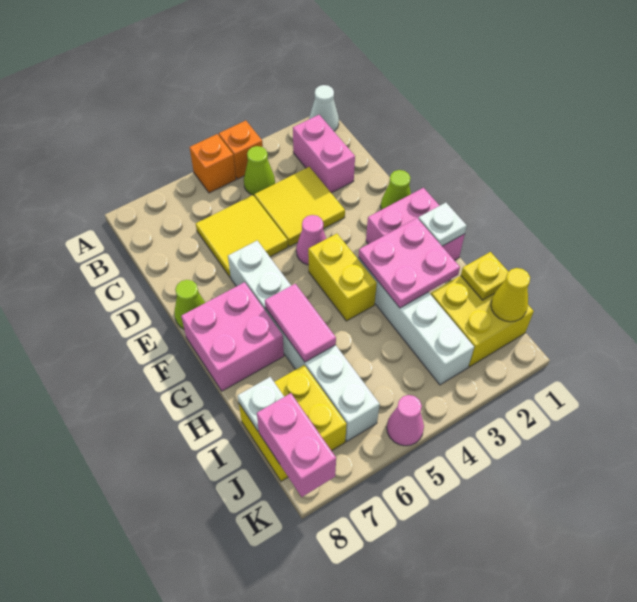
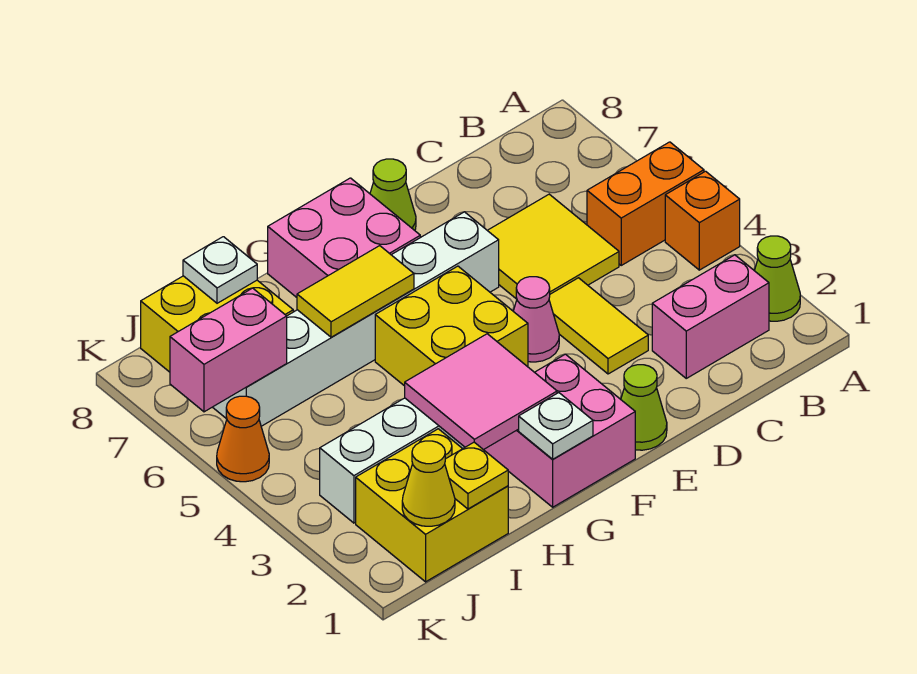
white 1x1 cone [309,85,339,131] -> none
orange 1x1 brick [190,134,236,193] -> orange 1x2 brick [587,142,704,265]
lime 1x1 cone [244,146,275,195] -> lime 1x1 cone moved to [755,236,800,321]
yellow 2x2 tile [254,167,345,247] -> yellow 1x2 tile [549,278,648,374]
yellow 1x2 brick [308,234,377,321] -> yellow 2x2 brick [375,266,528,386]
pink 2x2 plate [359,218,460,308] -> pink 2x2 tile [405,334,557,450]
pink 1x2 tile [265,284,336,362] -> yellow 1x2 tile [297,246,414,337]
pink 1x2 brick [257,393,336,497] -> pink 1x2 brick moved to [170,288,287,412]
pink 1x1 cone [387,395,424,446] -> orange 1x1 cone [217,396,269,482]

